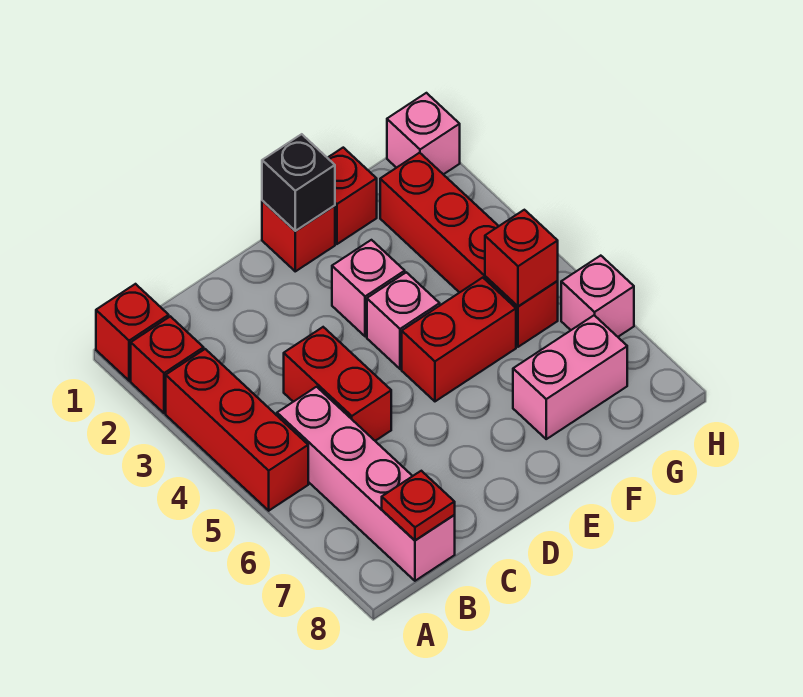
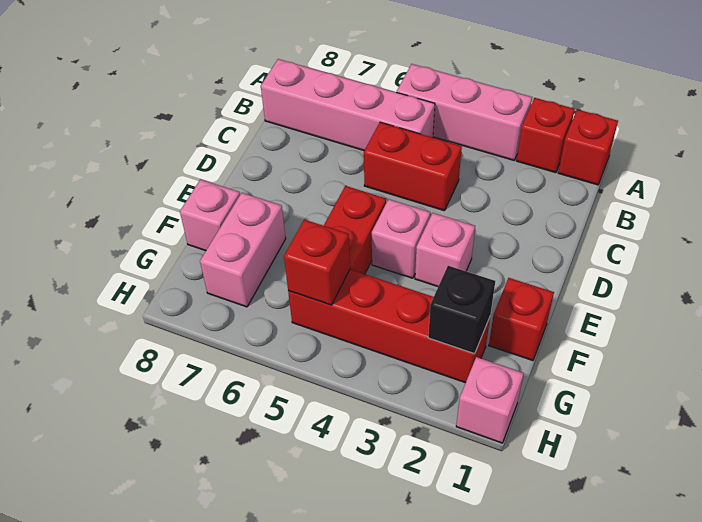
red 1x3 brick [166,349,308,511] -> pink 1x3 brick [397,64,532,160]
red 1x1 plate [382,471,455,540] -> none
red 1x1 brick [262,201,335,271] -> none
black 1x1 brick [262,134,335,231] -> black 1x1 brick moved to [428,266,495,354]
pink 1x1 brick [561,256,634,337] -> pink 1x1 brick moved to [180,180,240,251]

